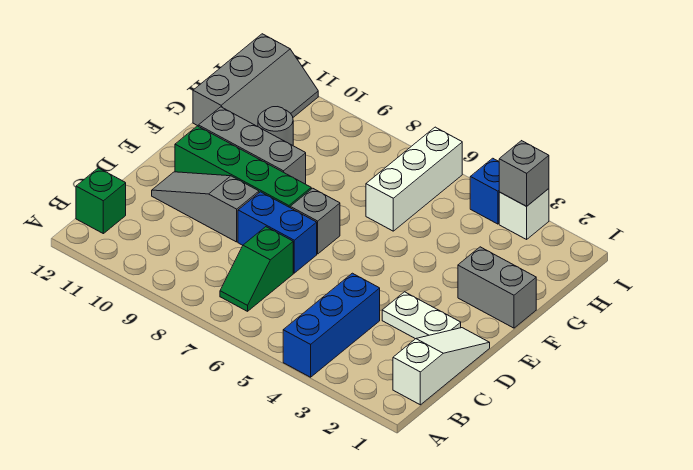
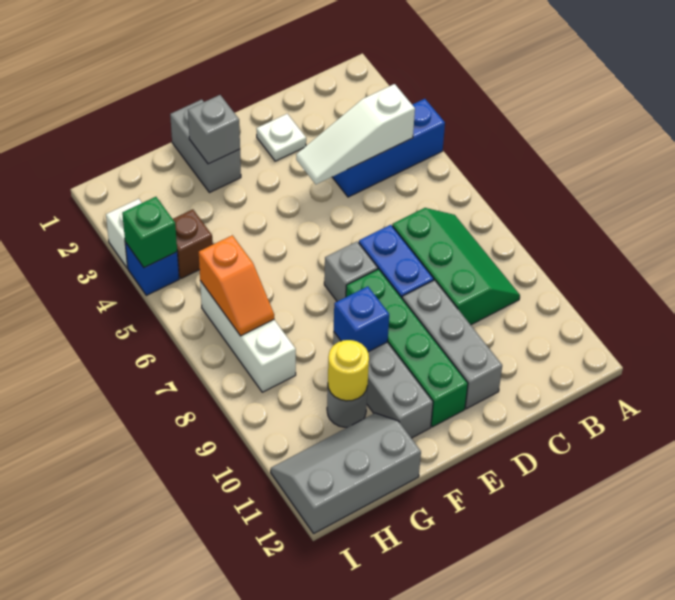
white 1x3 slope [393,328,490,405] -> white 1x3 slope moved to [296,84,415,184]
green 1x2 slope [220,227,293,311] -> green 2x3 slope [392,208,520,325]
green 1x1 brick [76,168,126,234] -> green 1x1 brick moved to [122,197,177,268]
white 1x2 plate [382,292,461,339] -> white 1x1 plate [256,114,306,161]
grey 1x3 slope [152,172,259,242] -> grey 1x3 brick [402,280,502,409]
none -> blue 1x1 brick [334,286,389,352]
white 1x3 brick [366,127,462,231] -> white 1x3 brick turned to [200,281,296,392]
none -> yellow 1x1 round brick [328,340,369,401]
none -> brown 1x1 brick [173,209,213,278]
none -> orange 1x2 slope [199,235,274,336]
grey 1x1 brick [499,141,549,206] -> grey 1x1 brick moved to [188,95,240,164]

